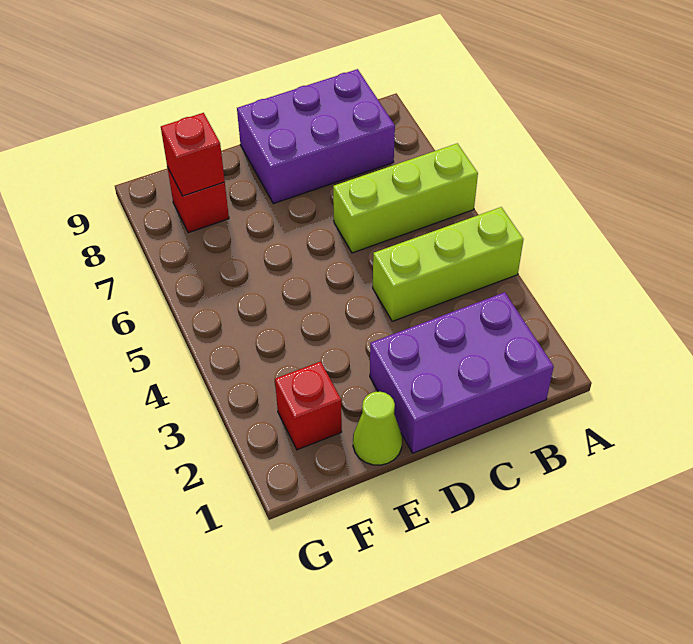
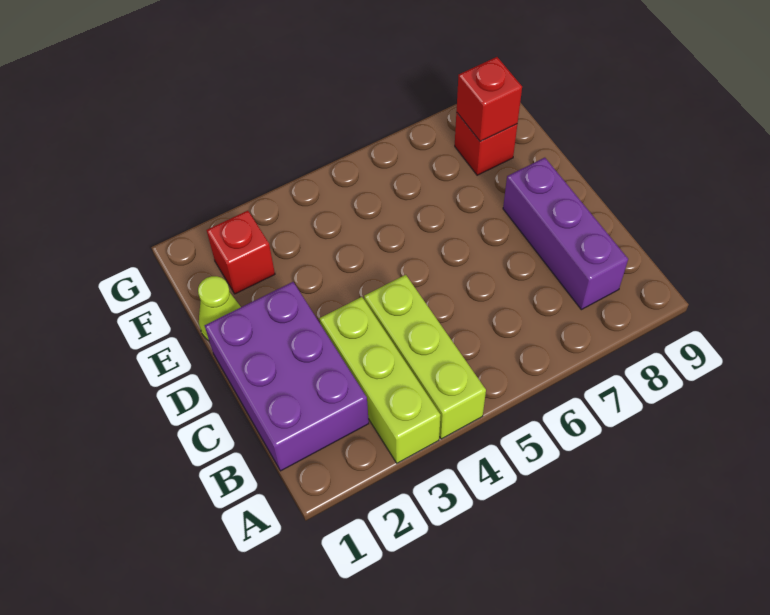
lime 1x3 brick [333,143,478,253] -> lime 1x3 brick moved to [320,297,440,463]
purple 2x3 brick [237,69,395,204] -> purple 1x3 brick [503,158,628,310]

